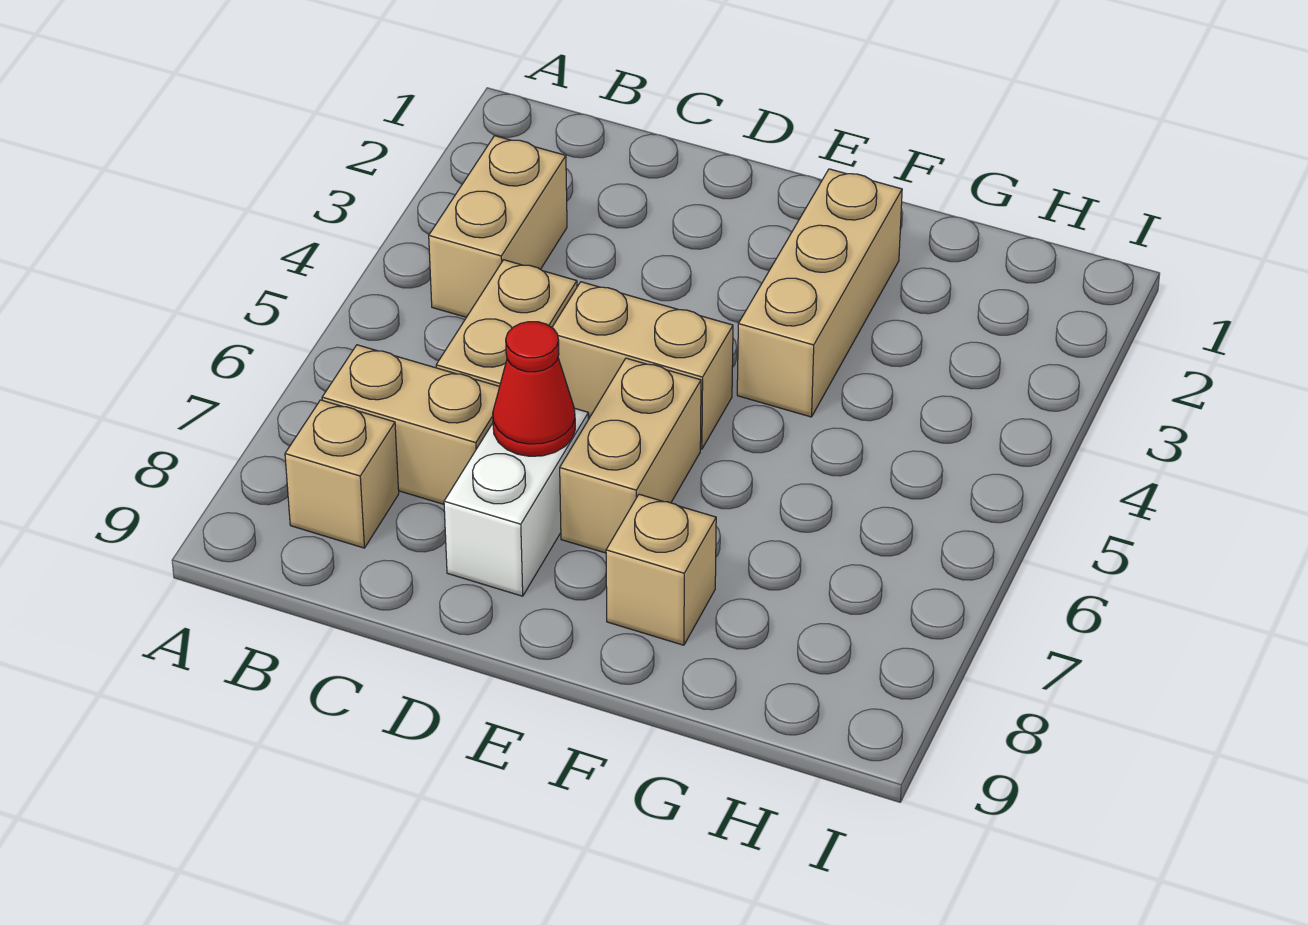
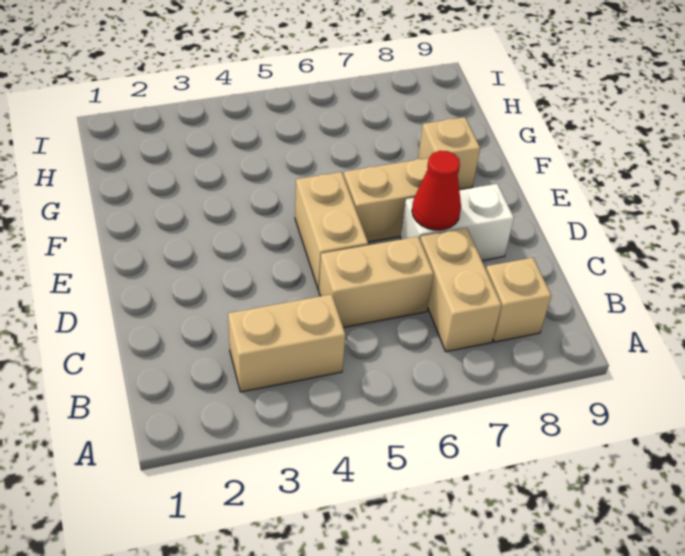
tan 1x3 brick [737,169,902,417] -> none

